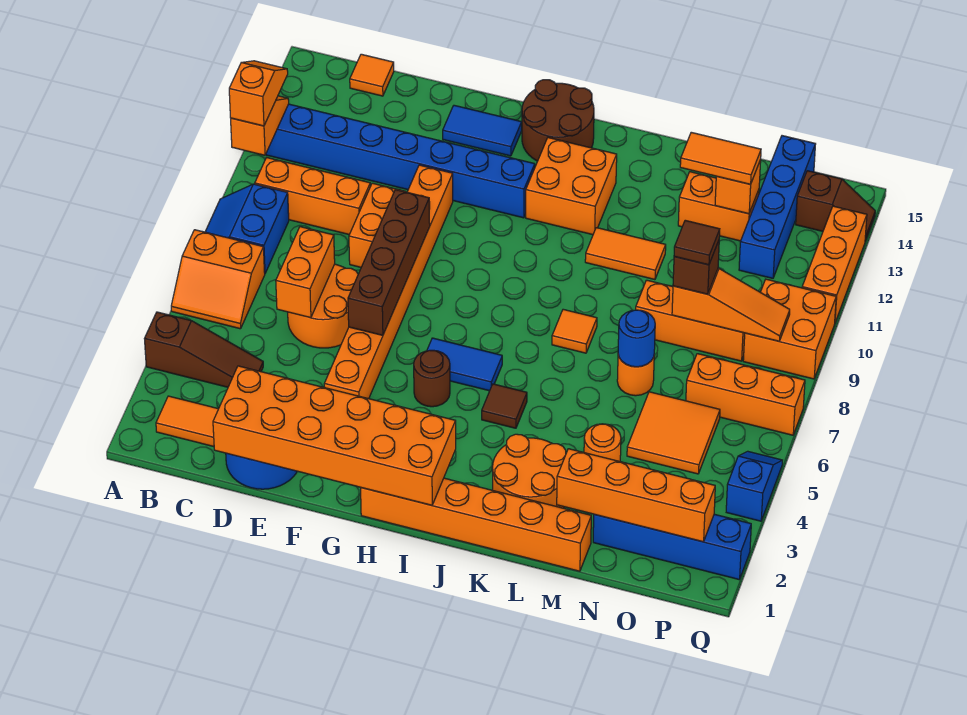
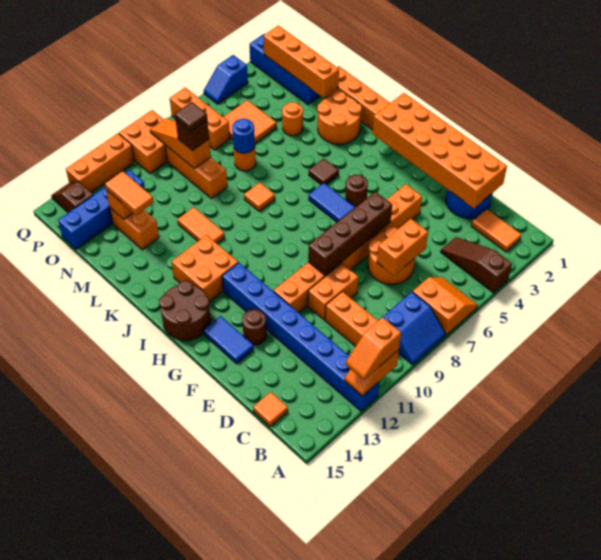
none -> brown 1x1 round brick [242,309,267,345]

